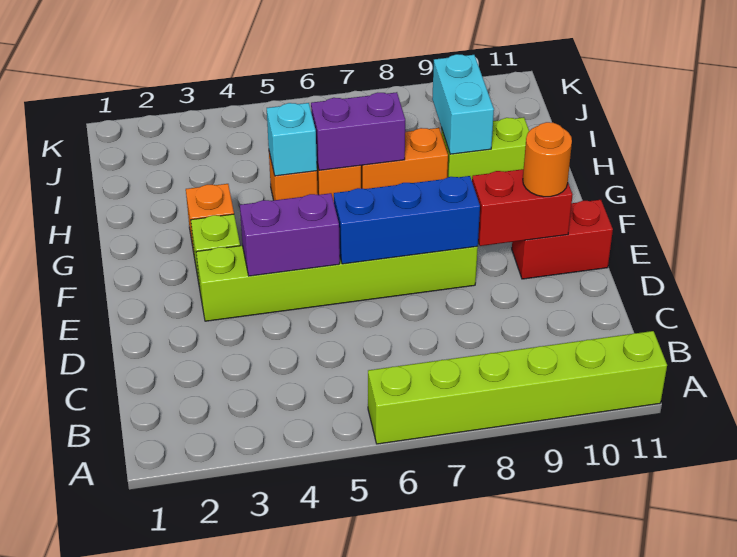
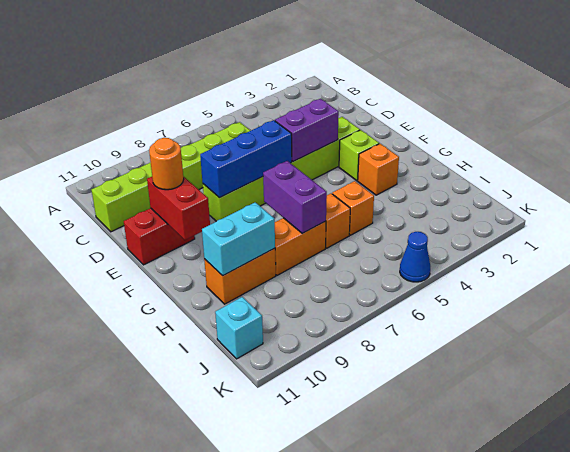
lime 1x6 brick [368,331,667,444] -> lime 1x6 brick moved to [91,122,251,232]
red 1x2 brick [472,169,573,246] -> red 1x2 brick turned to [147,176,210,240]
cyan 1x1 brick [267,103,317,176] -> cyan 1x1 brick moved to [215,297,263,359]
purple 1x2 brick [311,92,405,170] -> purple 1x2 brick turned to [263,161,327,233]
lime 1x2 brick [441,117,529,180] -> orange 1x2 brick [204,248,276,304]
cyan 1x2 brick [432,54,494,154] -> cyan 1x2 brick turned to [202,202,275,276]
none -> blue 1x1 cone [400,232,430,282]

